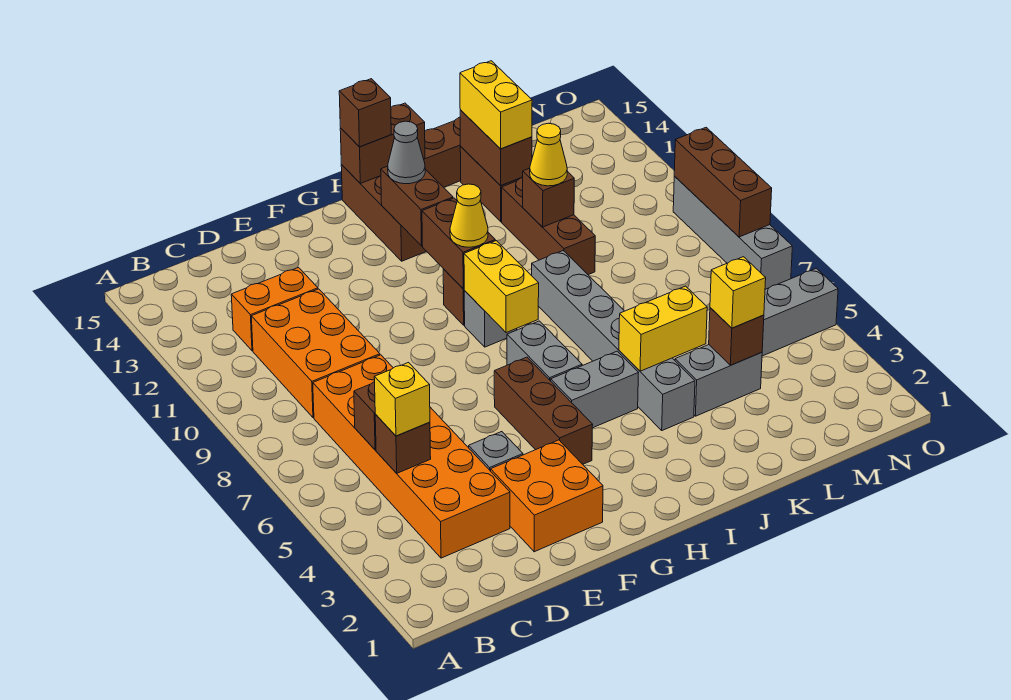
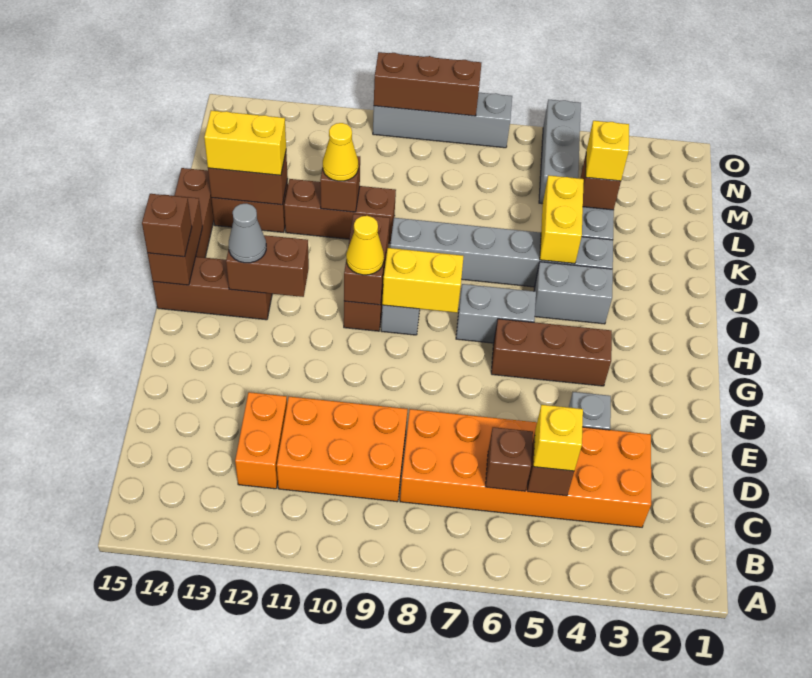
orange 2x2 brick [491,440,603,552] -> none
grey 1x2 brick [551,351,638,428] -> grey 1x2 brick turned to [534,262,613,324]
brown 1x2 brick [422,198,495,289] -> brown 1x2 brick turned to [344,214,390,305]

